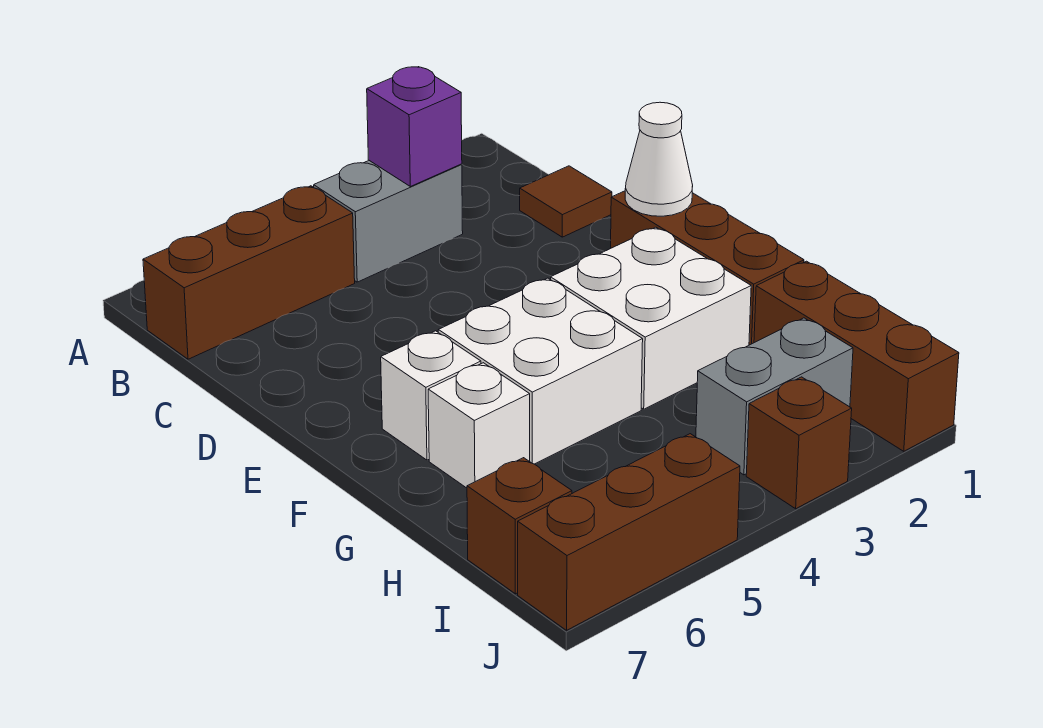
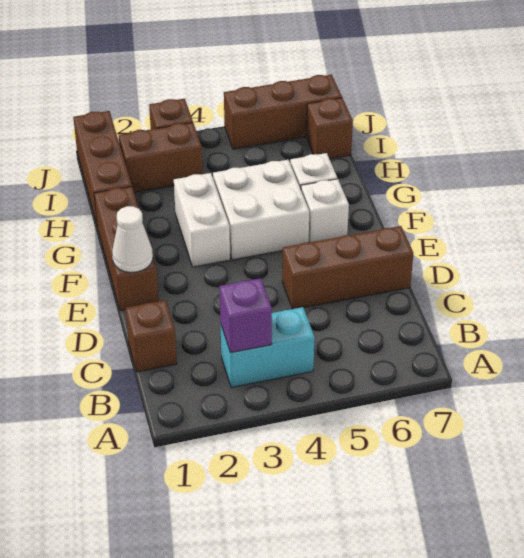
grey 1x2 brick [314,161,463,282] -> cyan 1x2 brick [220,307,315,388]
brown 1x3 brick [143,186,355,359] -> brown 1x3 brick moved to [282,226,413,309]
brown 1x1 tile [520,166,612,237] -> brown 1x1 brick [126,300,177,372]
white 2x2 brick [551,227,751,409] -> white 1x2 brick [174,173,230,267]
grey 1x2 brick [696,318,853,475] -> brown 1x2 brick [119,123,203,193]

